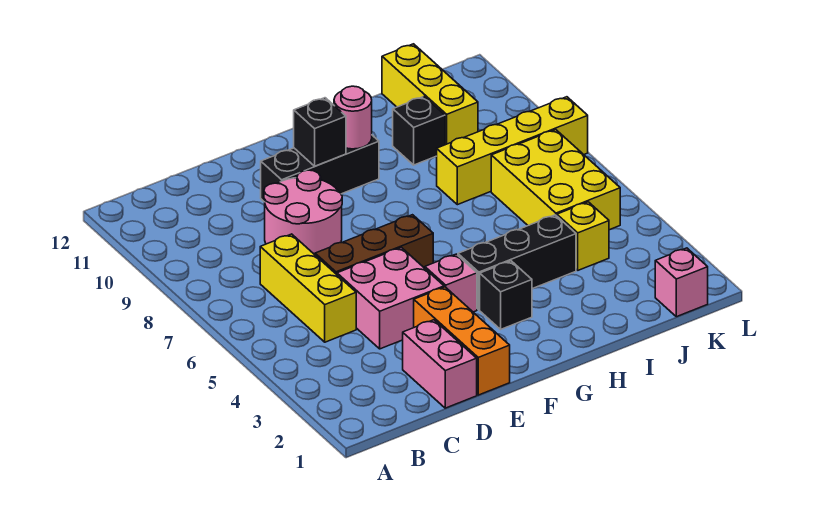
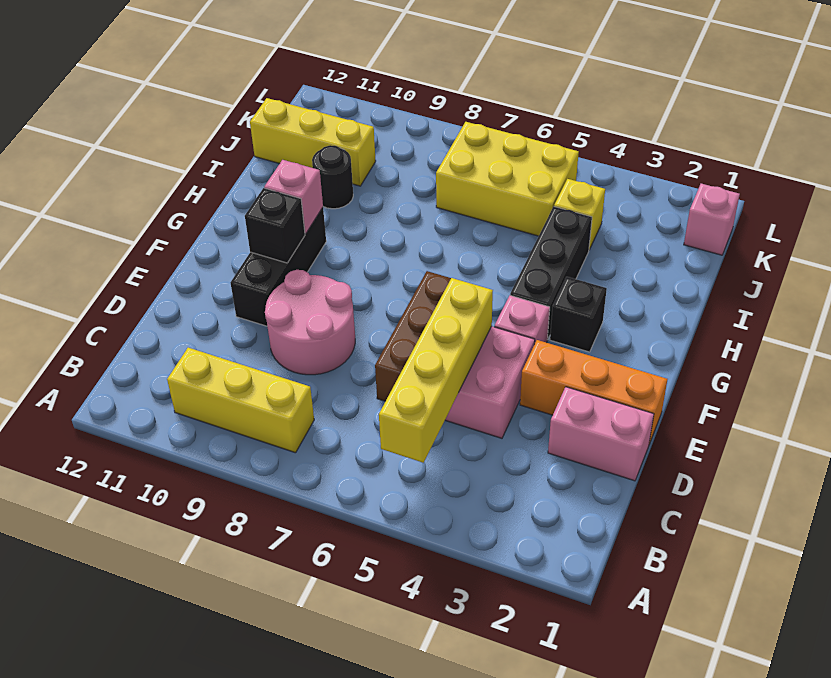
yellow 1x3 brick [260,234,356,342] -> yellow 1x3 brick moved to [167,348,314,453]
pink 1x1 round brick [334,86,372,149] -> pink 1x1 brick [264,160,323,234]
yellow 1x4 brick [436,97,588,205] -> yellow 1x4 brick moved to [379,278,493,463]
black 1x1 brick [393,97,445,165] -> black 1x1 round brick [312,145,353,209]

